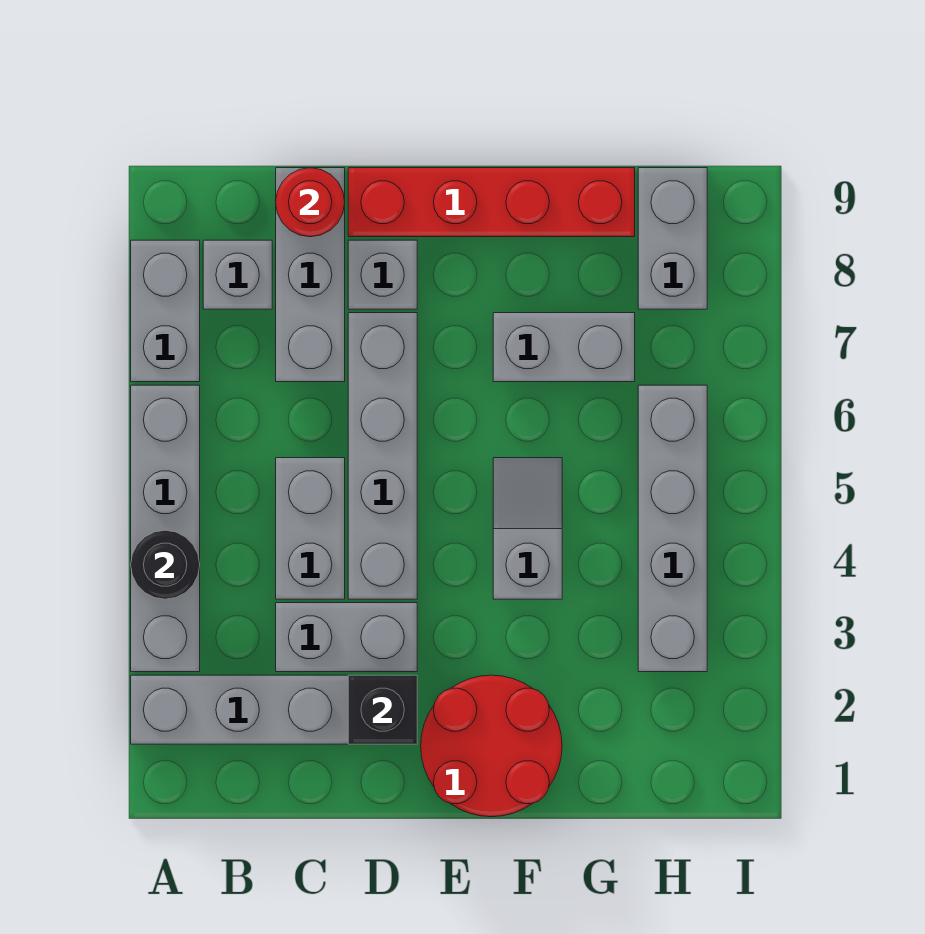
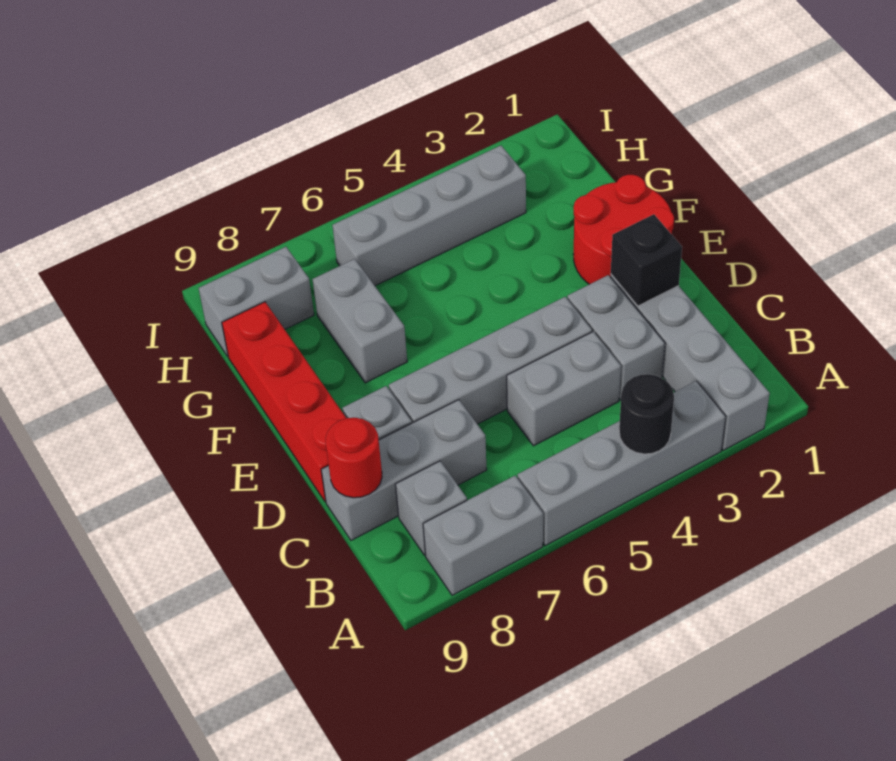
grey 1x2 slope [493,458,562,599] -> none

